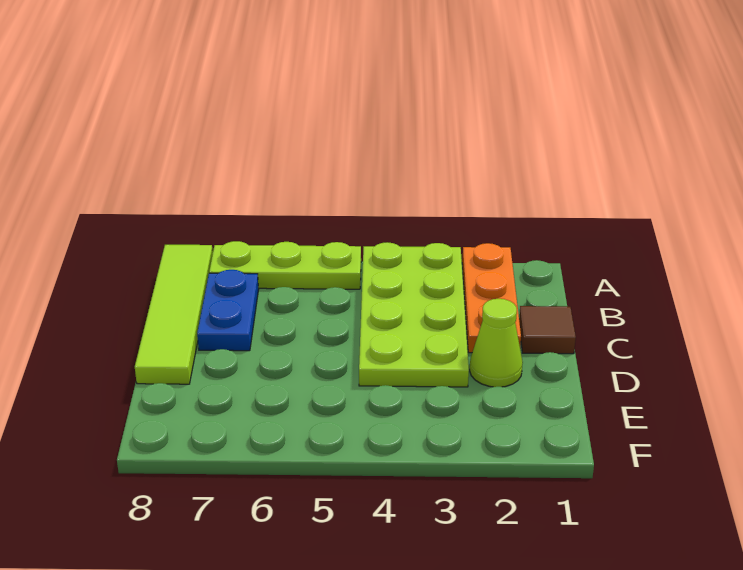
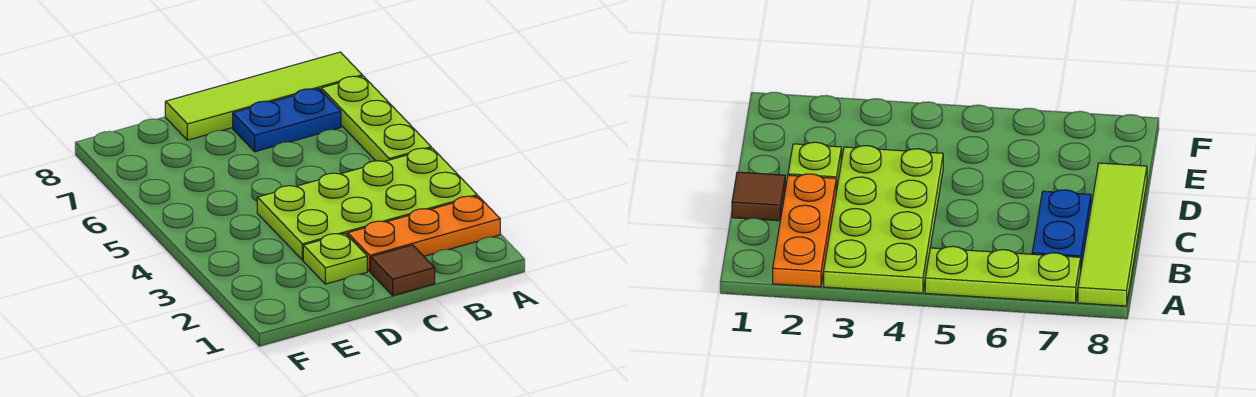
lime 1x1 cone [470,299,523,387] -> lime 1x1 plate [303,233,367,284]

